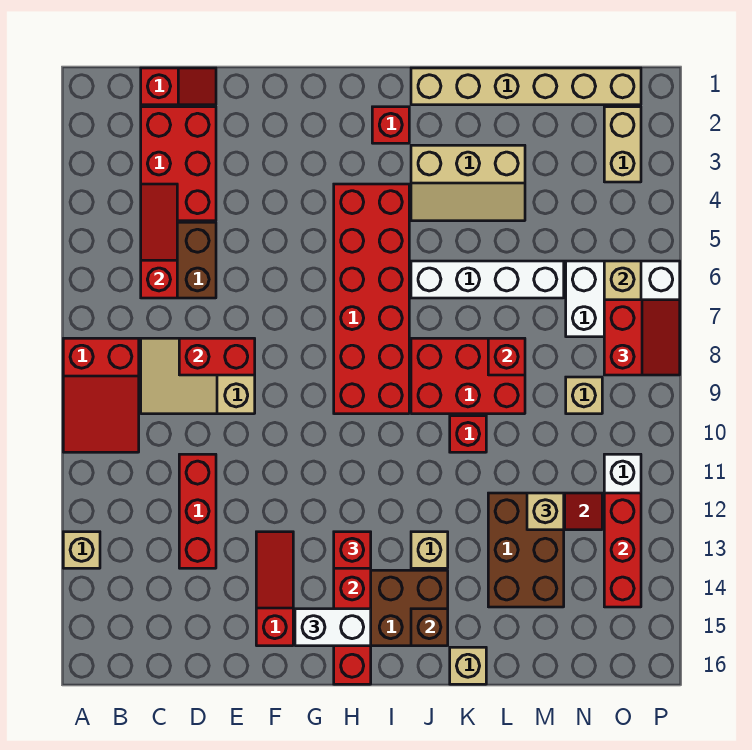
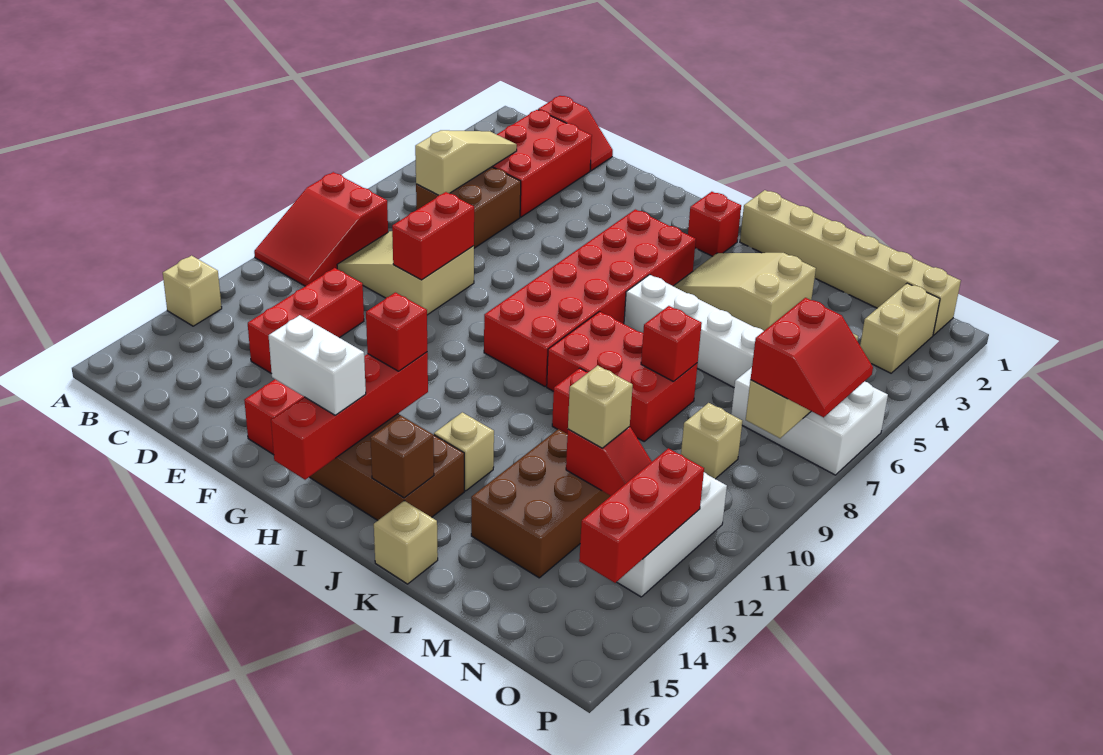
red 1x3 slope [141,184,177,298] -> tan 1x3 slope [415,130,517,195]
red 1x2 brick [179,338,255,375] -> red 1x2 brick turned to [392,192,474,280]
tan 2x3 slope [411,145,525,221] -> tan 2x3 slope turned to [674,253,816,331]

